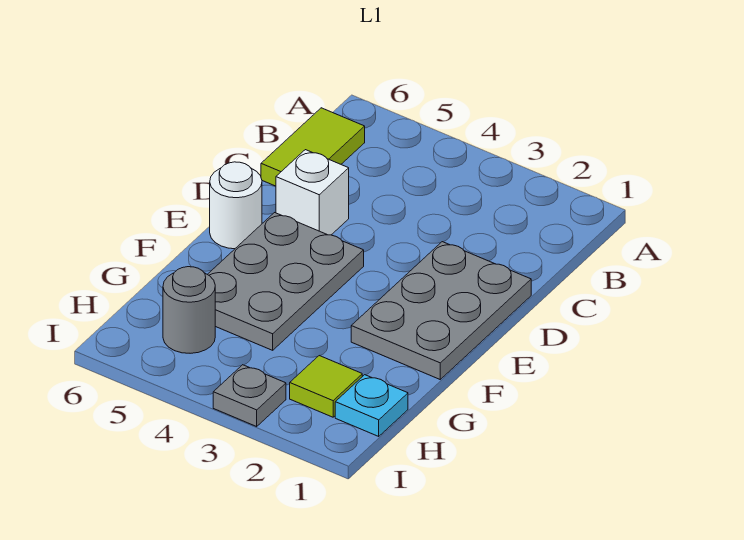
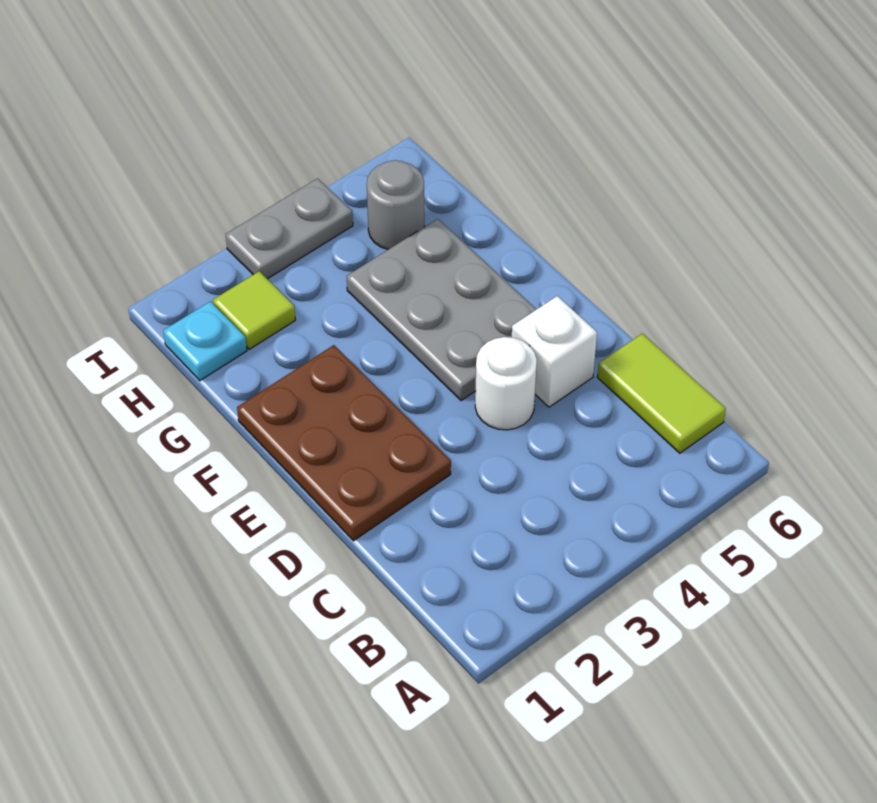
grey 2x3 plate [351,242,531,379] -> brown 2x3 plate [237,345,451,541]
white 1x1 round brick [210,162,262,249] -> white 1x1 round brick moved to [475,337,537,430]
grey 1x1 plate [213,365,286,426] -> grey 1x2 plate [226,178,353,279]

